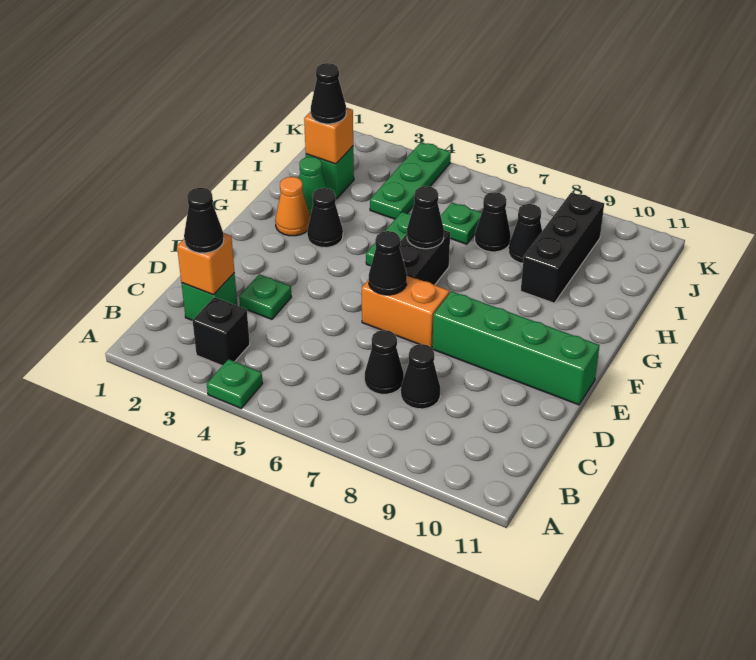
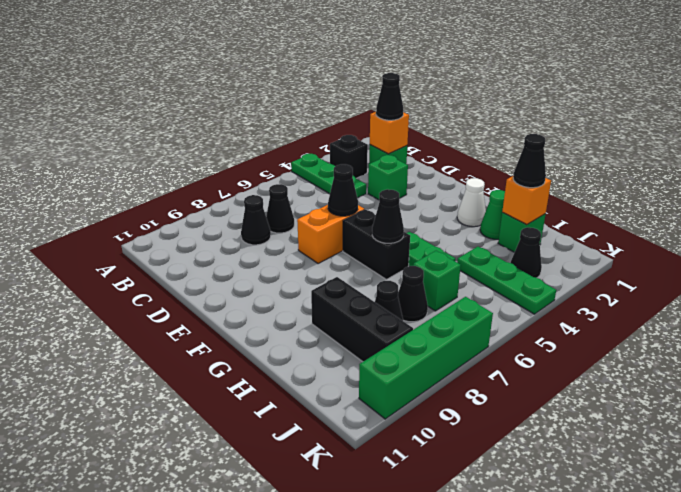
green 1x1 plate [207,359,262,408] -> green 1x3 plate [291,154,366,198]
green 1x1 plate [239,274,291,319] -> green 1x1 brick [368,155,408,200]
green 1x4 brick [432,291,599,405] -> green 1x4 brick moved to [359,297,493,419]
orange 1x1 cone [275,177,310,236] -> white 1x1 cone [457,178,486,227]
black 1x1 cone [307,188,343,248] -> black 1x1 cone moved to [510,227,542,278]
green 1x1 plate [441,203,481,244] -> green 1x1 brick [413,251,461,311]

